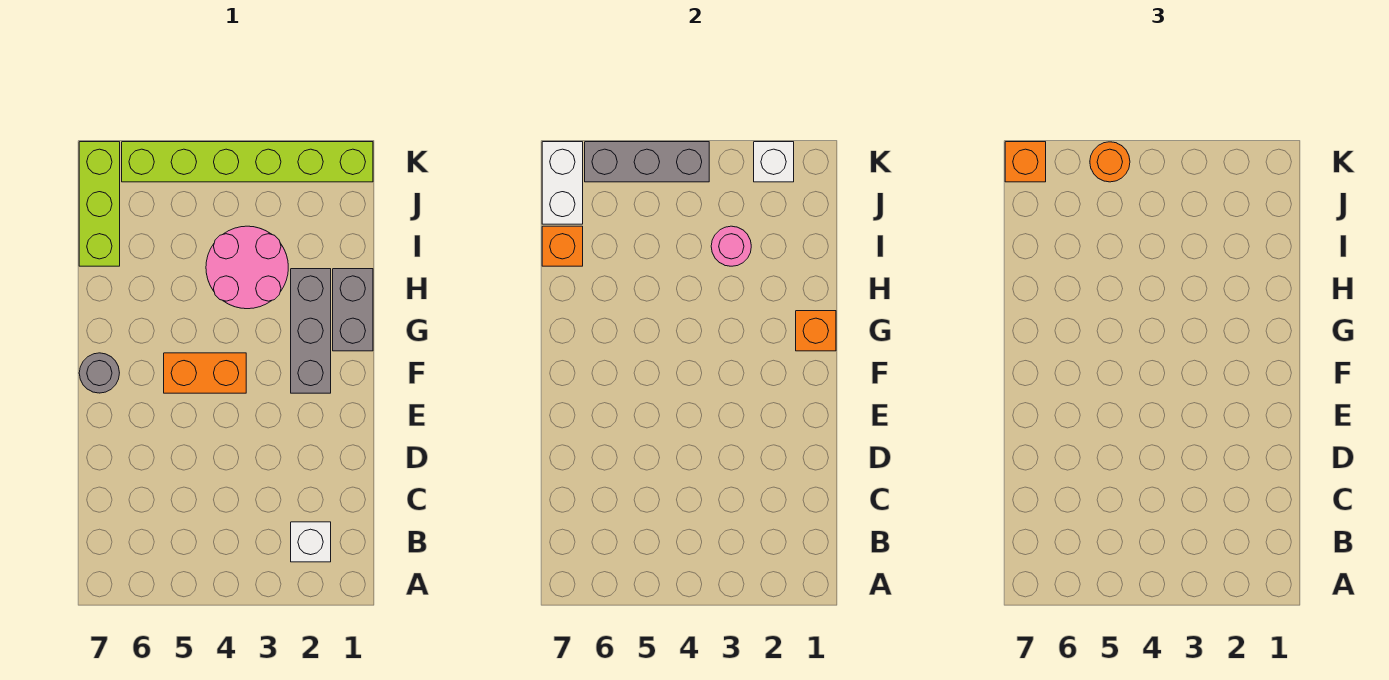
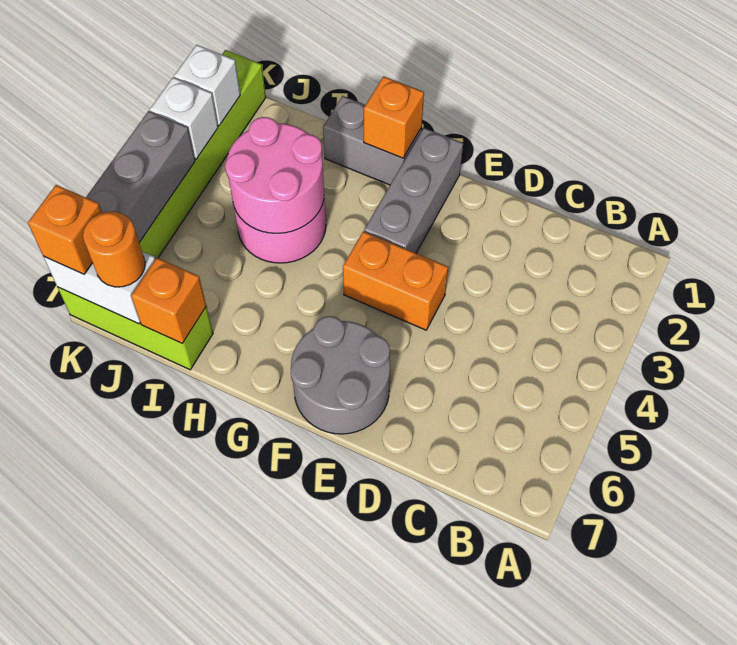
white 1x1 brick [291,522,331,562] -> white 1x1 brick moved to [150,78,218,159]
grey 1x3 brick [291,269,331,393] -> grey 1x3 brick turned to [364,128,463,253]
orange 1x2 brick [164,353,246,393] -> orange 1x2 brick turned to [343,231,448,330]
grey 1x1 round brick [79,353,119,393] -> grey 2x2 round brick [291,316,390,434]
pink 1x1 round brick [711,226,751,266] -> pink 2x2 round brick [225,117,324,233]
orange 1x1 round brick [1090,142,1130,182] -> orange 1x1 round brick moved to [83,212,145,287]

